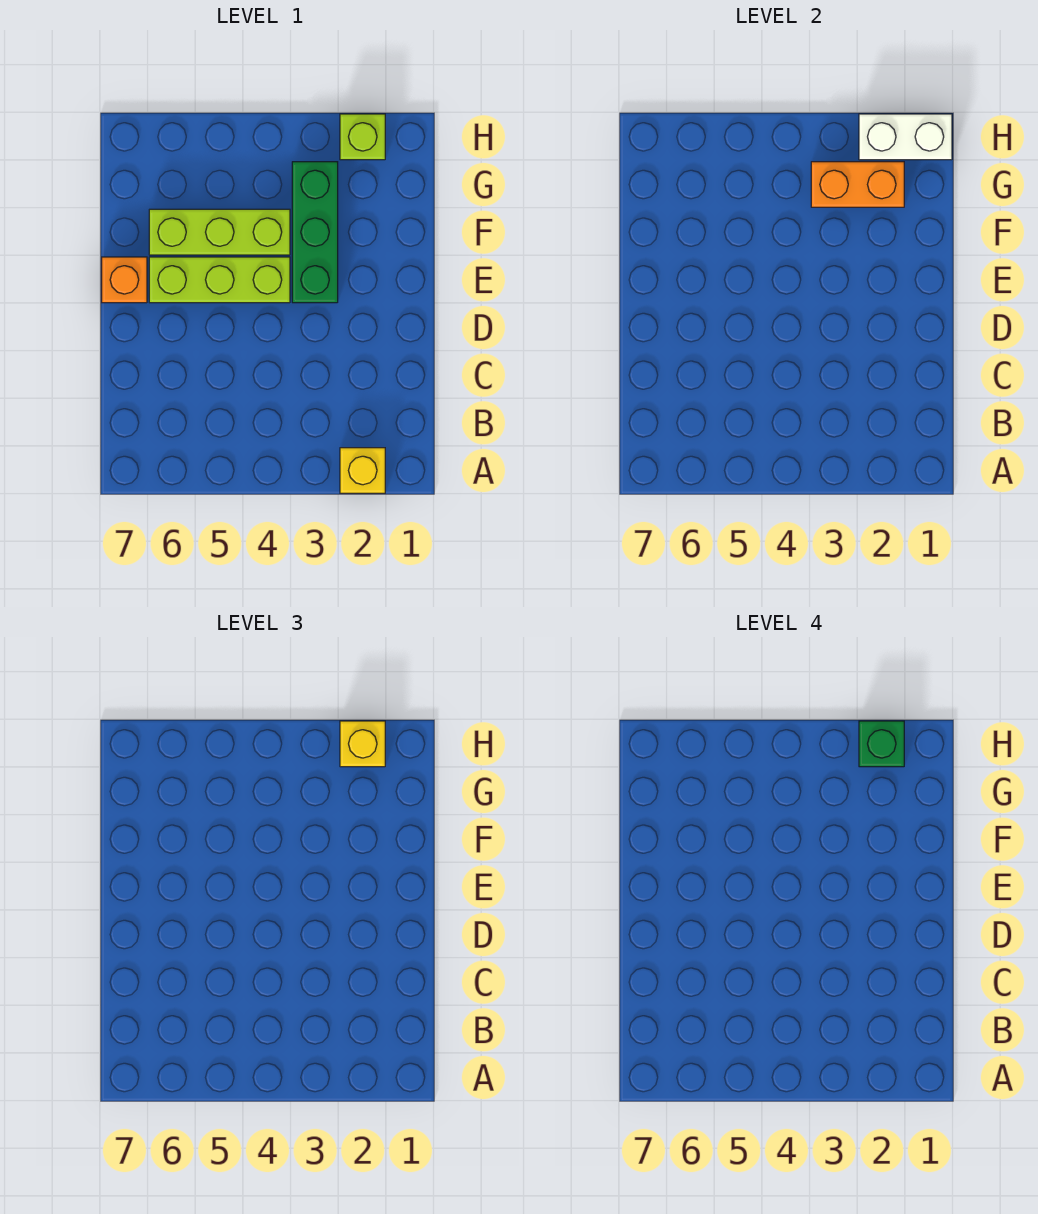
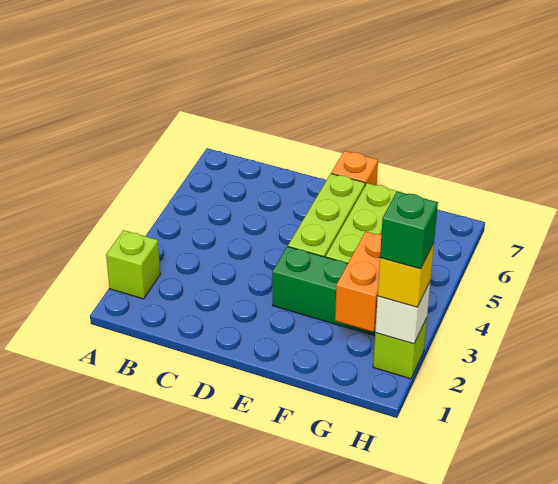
yellow 1x1 brick [340,448,385,493] -> lime 1x1 brick [106,230,160,299]
white 1x2 brick [859,114,952,160] -> white 1x1 brick [375,282,430,344]

